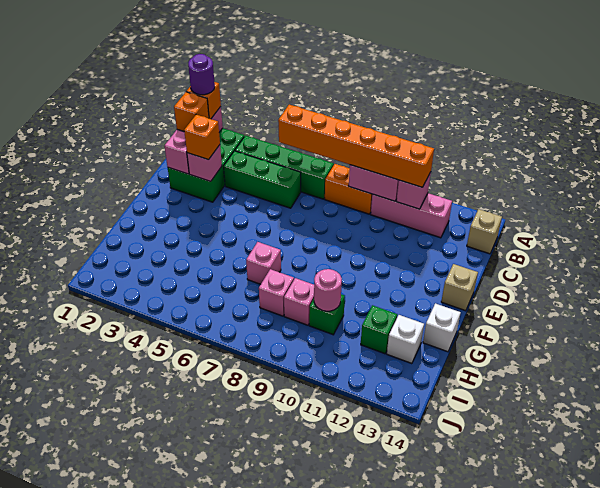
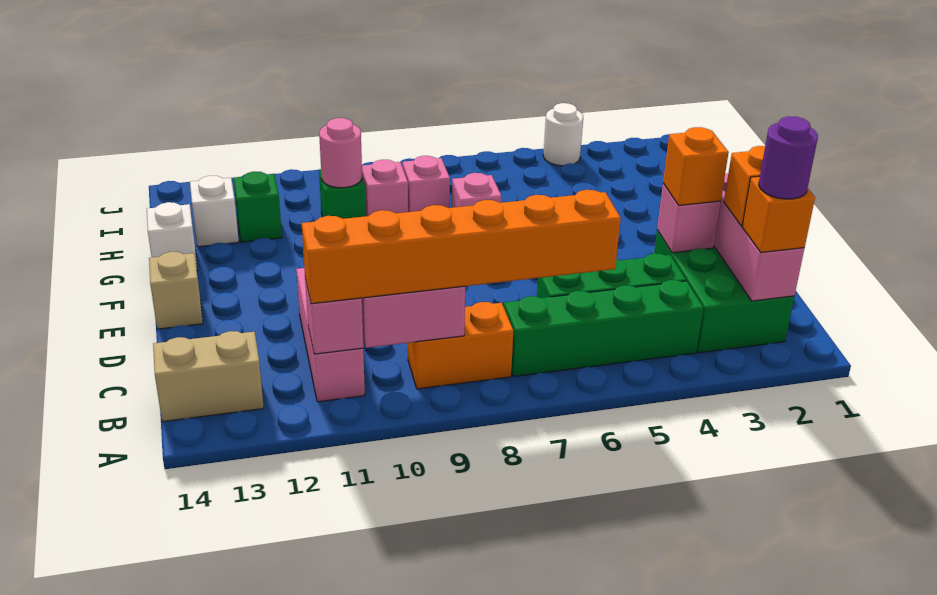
pink 1x3 brick [371,193,452,238] -> pink 1x3 brick turned to [296,268,365,402]
tan 1x1 brick [467,209,502,254] -> tan 1x2 brick [153,331,264,422]
none -> white 1x1 round brick [543,103,583,166]

